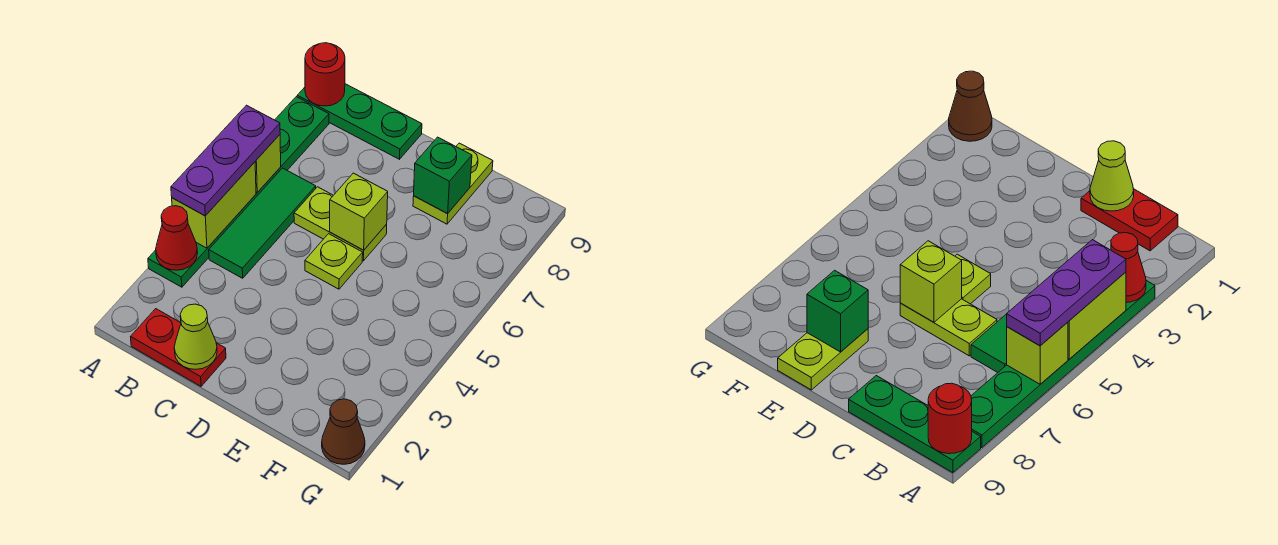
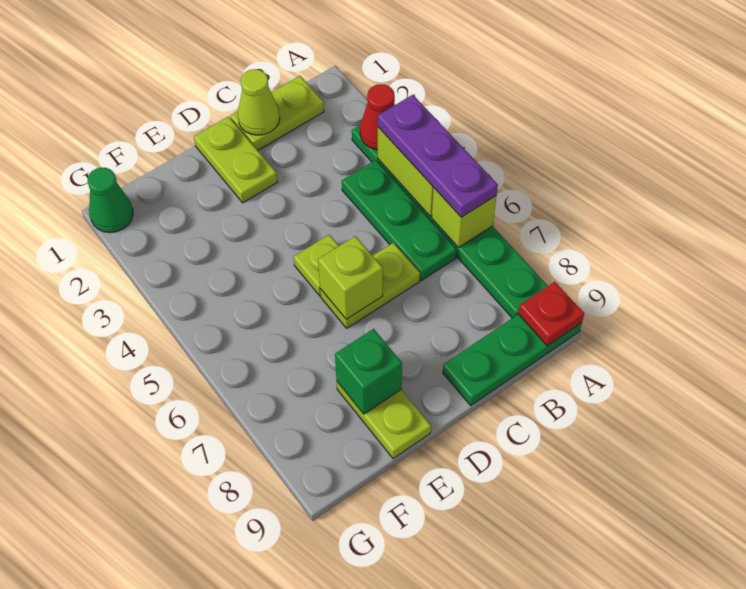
red 1x1 round brick [305,43,345,106] -> red 1x1 plate [518,282,584,346]
red 1x2 plate [131,309,226,386] -> lime 1x2 plate [230,76,324,150]
green 1x3 tile [209,168,316,278] -> green 1x3 plate [342,160,457,280]
none -> lime 1x2 plate [194,117,277,203]
brown 1x1 cone [322,399,365,464] -> green 1x1 cone [88,167,133,233]

